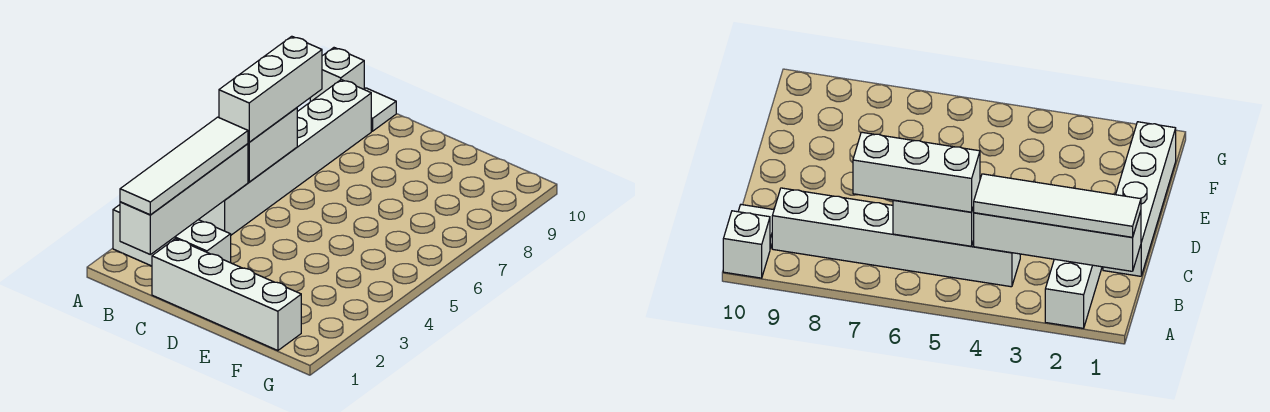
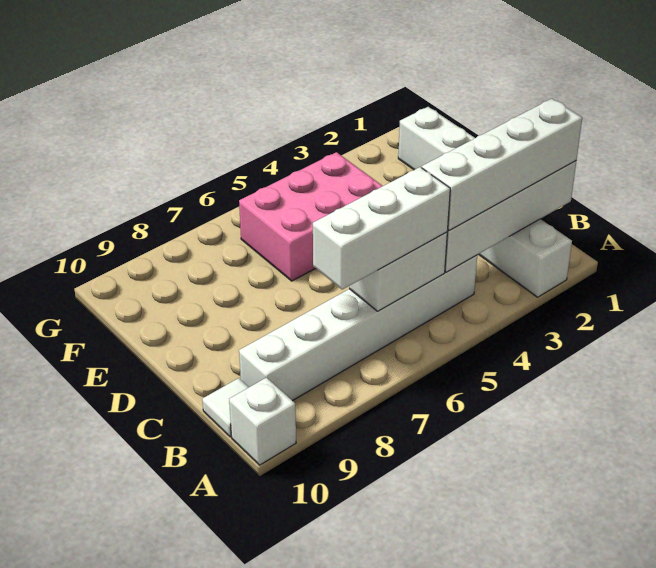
white 1x4 tile [120,117,248,215] -> white 1x4 brick [422,99,582,230]
none -> pink 2x3 brick [239,152,382,281]

